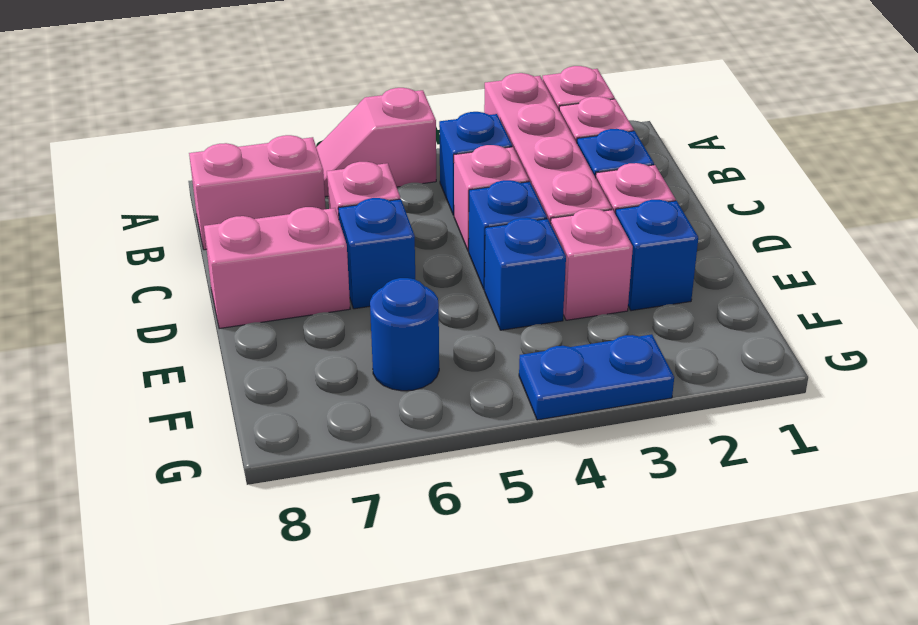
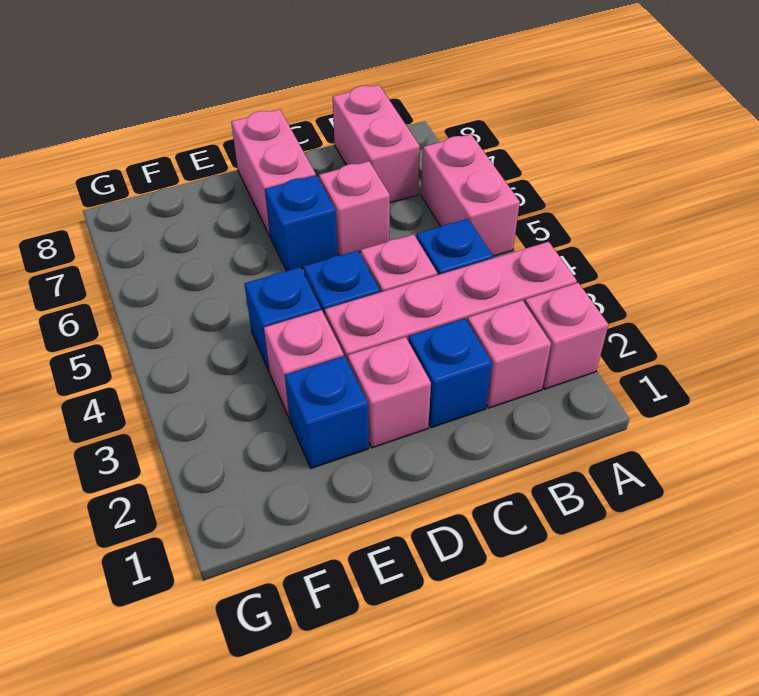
pink 1x2 slope [316,88,436,197] -> pink 1x2 brick [421,134,520,256]
blue 1x1 round brick [370,278,439,391] -> none
blue 1x2 plate [519,334,674,420] -> none

